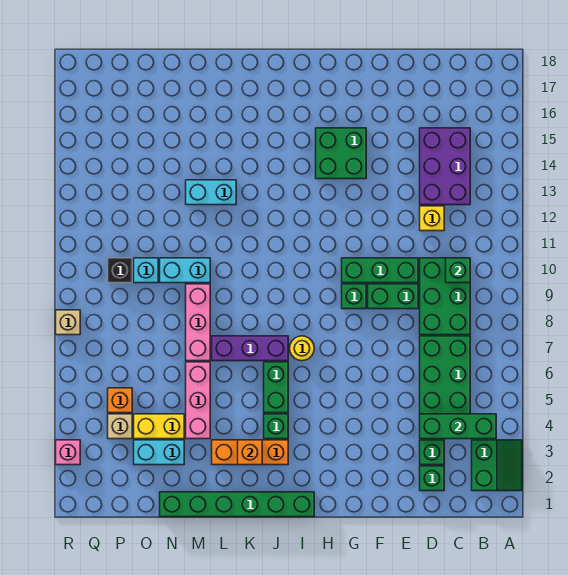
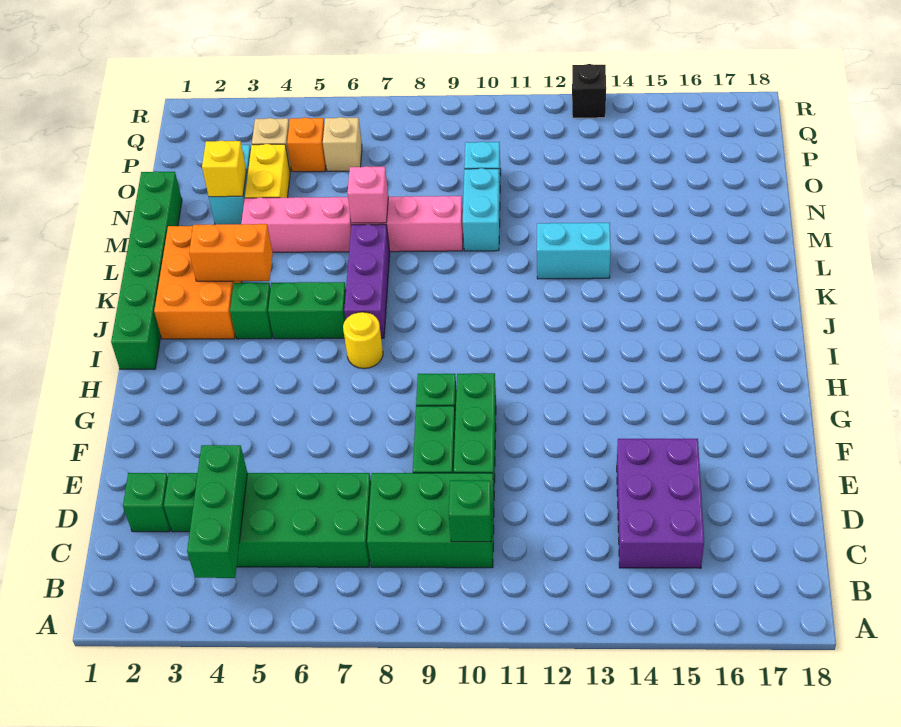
green 2x2 slope [472,440,522,491] -> none
purple 2x3 brick [420,128,470,205] -> purple 2x3 brick turned to [617,439,704,568]
yellow 1x1 brick [420,206,444,231] -> yellow 1x1 brick moved to [202,140,246,197]
green 2x2 brick [316,128,366,179] -> none
orange 1x3 brick [212,440,288,465] -> orange 2x3 brick [154,226,242,339]
orange 1x1 brick [238,440,262,465] -> orange 1x2 brick [189,224,273,281]
cyan 1x2 brick [186,180,236,205] -> cyan 1x2 brick turned to [537,223,611,279]
black 1x1 brick [108,258,132,283] -> black 1x1 brick moved to [572,64,606,118]
pink 1x1 brick [56,440,80,465] -> pink 1x1 brick moved to [347,166,388,223]
tan 1x1 brick [56,310,80,335] -> tan 1x1 brick moved to [323,117,362,171]

